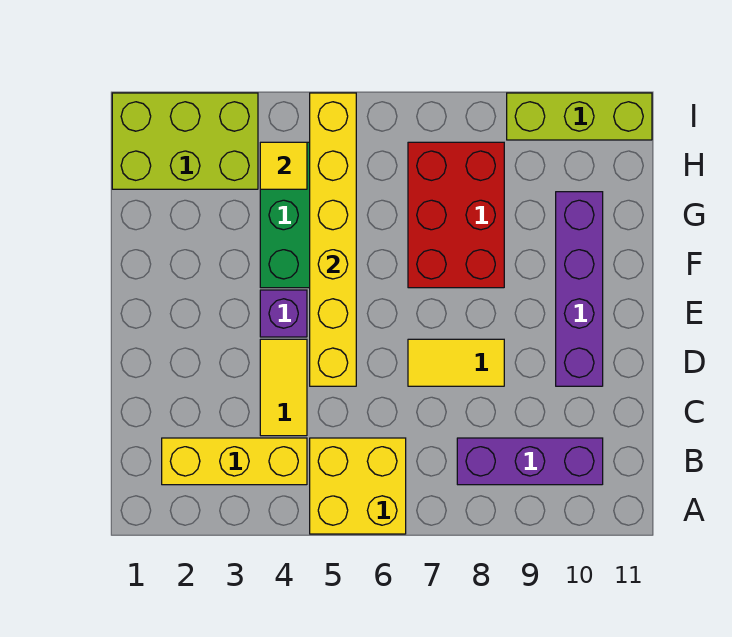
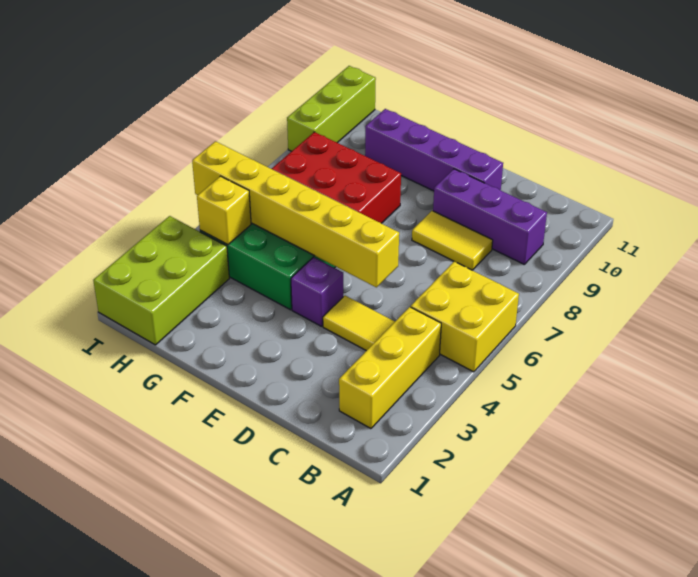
purple 1x3 brick [457,438,603,485] -> purple 1x3 brick turned to [433,169,547,265]
yellow 1x2 tile [408,339,504,386] -> yellow 1x2 tile turned to [412,211,493,270]
yellow 1x1 tile [260,142,307,189] -> yellow 1x1 brick [197,176,251,245]

